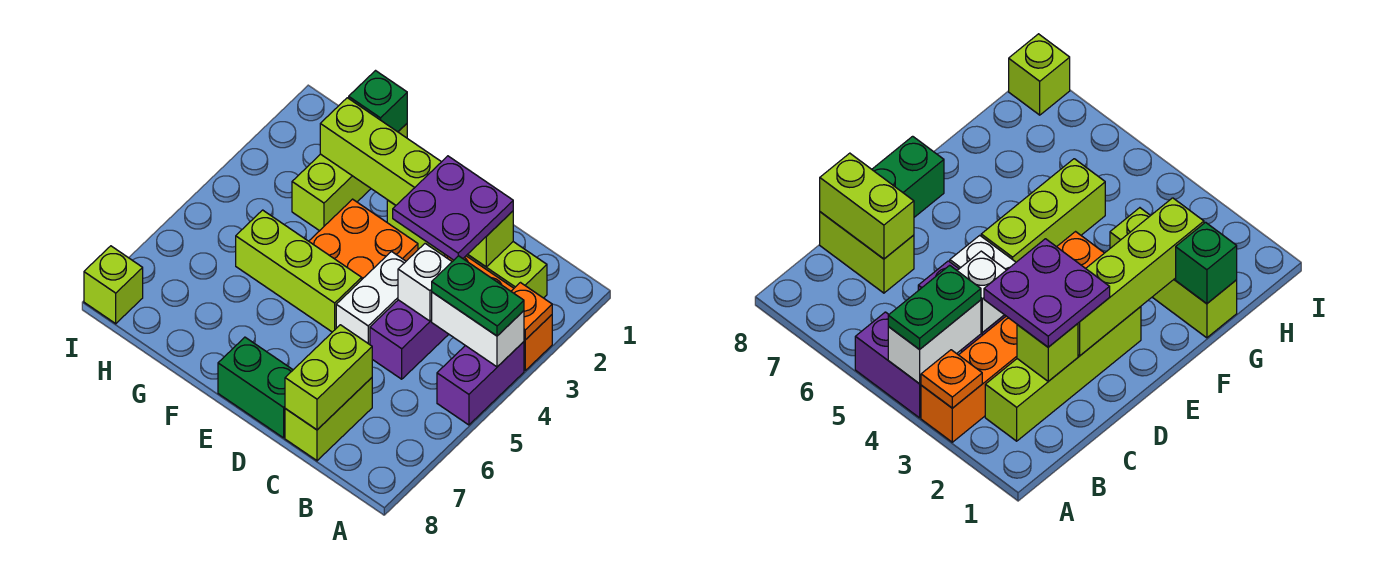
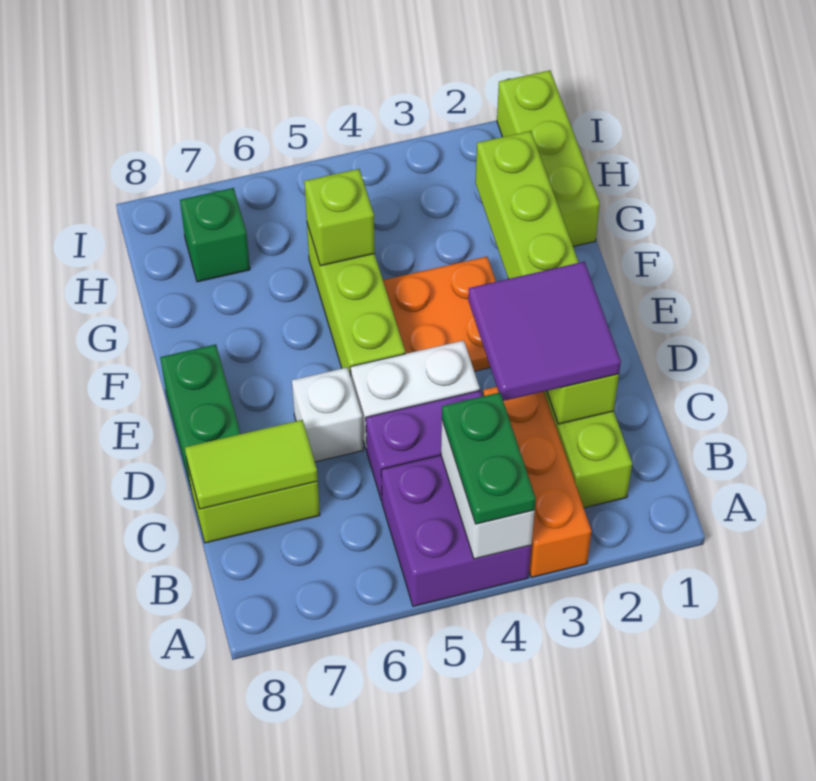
orange 1x1 plate [511,283,552,340] -> none
purple 1x2 brick [437,342,524,425] -> purple 2x2 brick [381,455,531,606]
purple 2x2 plate [393,156,513,260] -> purple 2x2 tile [468,262,621,401]
white 1x1 brick [398,244,452,321] -> white 1x1 brick moved to [292,367,363,462]
lime 1x2 brick [285,325,372,430] -> lime 1x2 tile [185,420,318,509]
lime 1x3 brick [292,124,407,231] -> lime 1x3 brick turned to [497,70,600,246]
green 1x1 brick [349,71,407,132] -> green 1x1 brick moved to [180,188,250,282]
lime 1x1 brick [84,246,143,324] -> lime 1x1 brick moved to [304,169,375,266]

